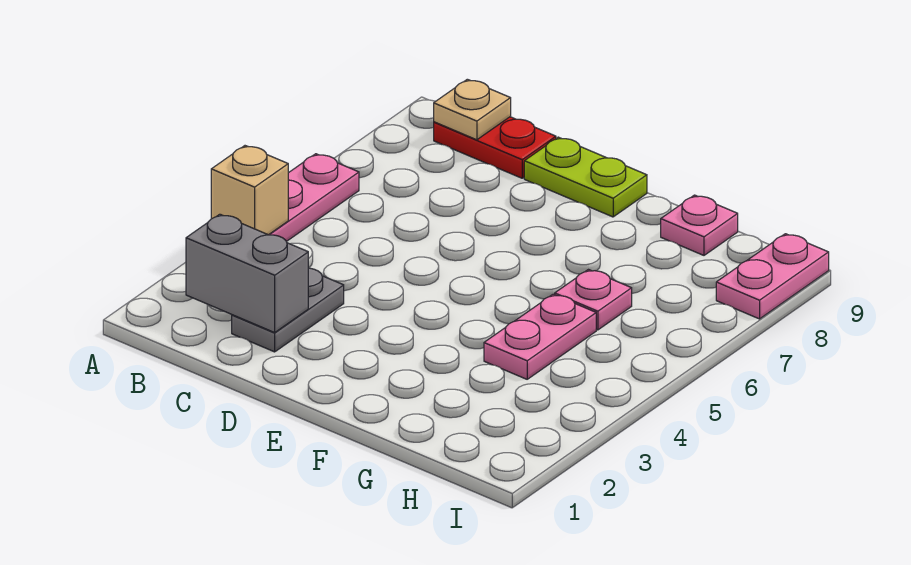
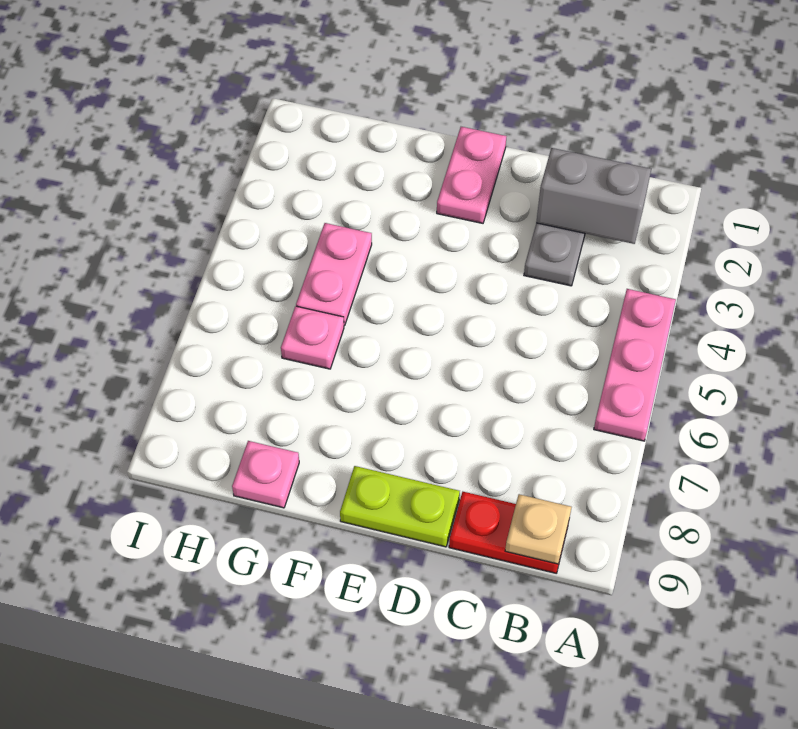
tan 1x1 brick [211,146,288,235] -> none
pink 1x2 plate [716,234,829,319] -> pink 1x2 plate moved to [437,127,506,223]

